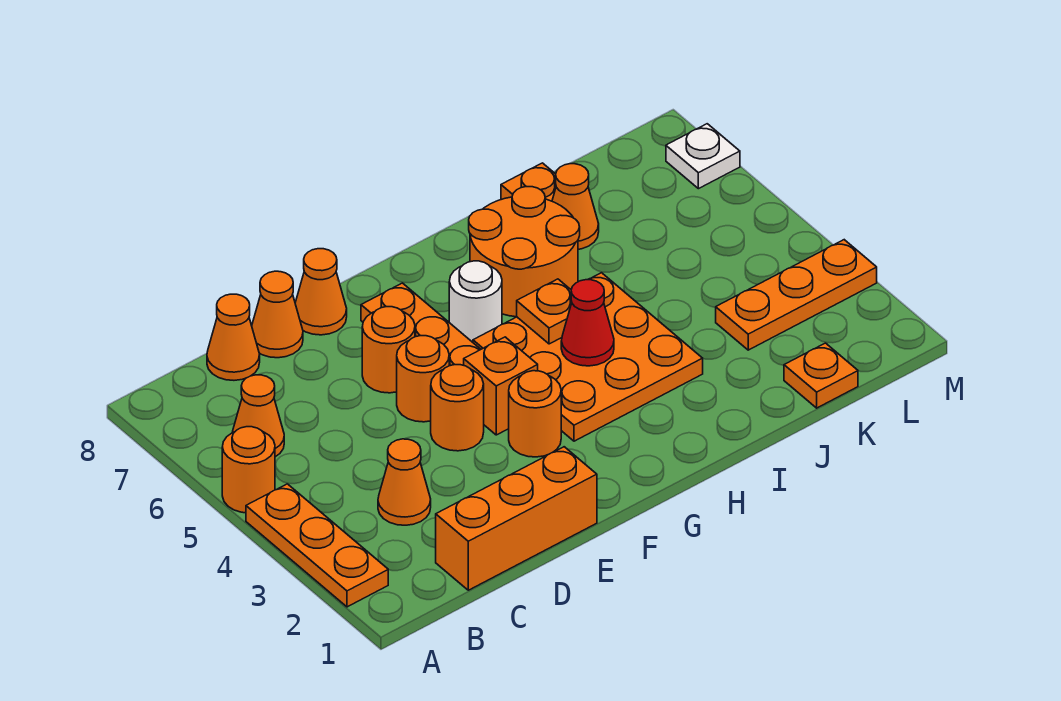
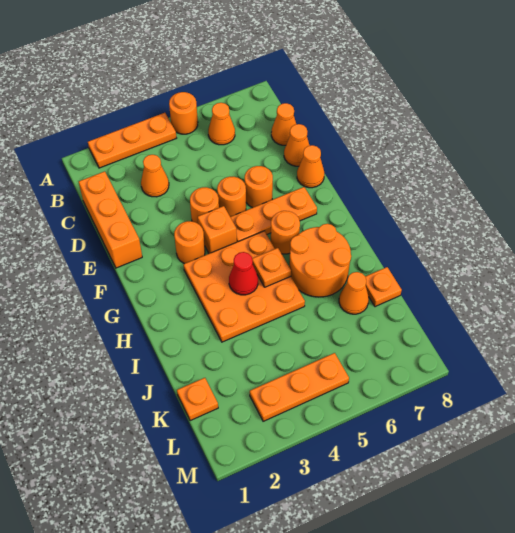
white 1x1 round brick [449,261,502,342] -> orange 1x1 round brick [271,211,300,254]
orange 1x3 plate [716,240,877,350] -> orange 1x3 plate turned to [250,353,349,421]
white 1x1 plate [666,124,740,189] -> none

